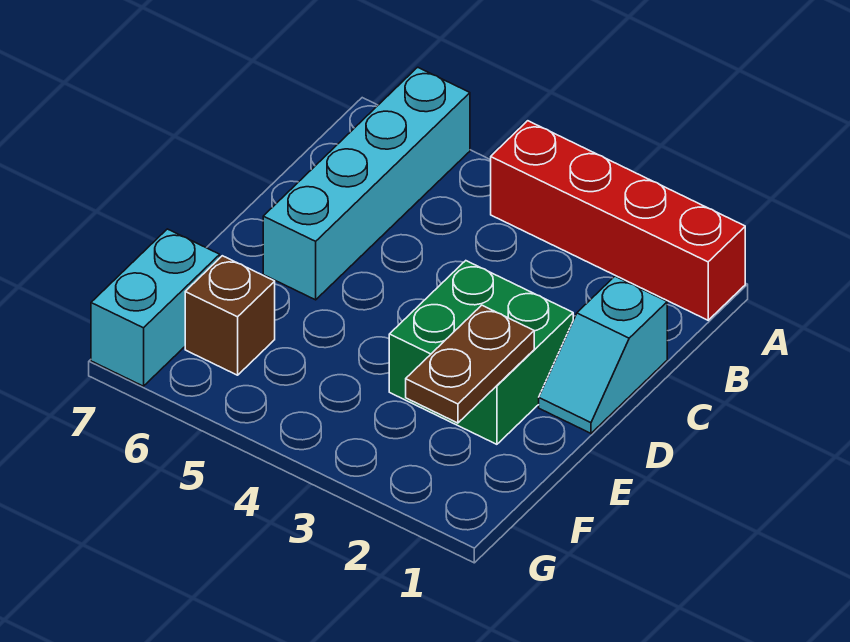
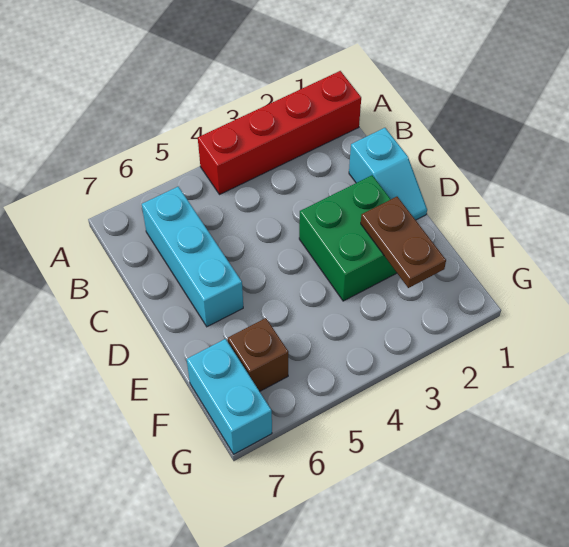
cyan 1x4 brick [263,67,470,300] -> cyan 1x3 brick [142,187,243,327]

